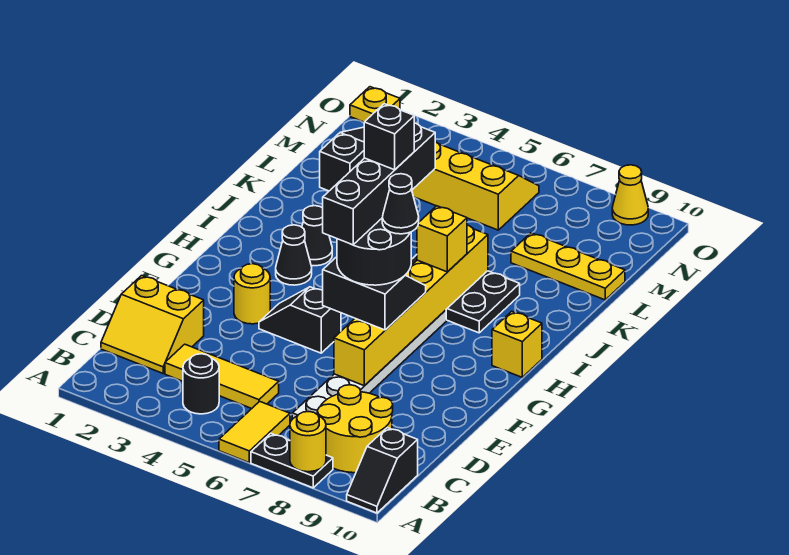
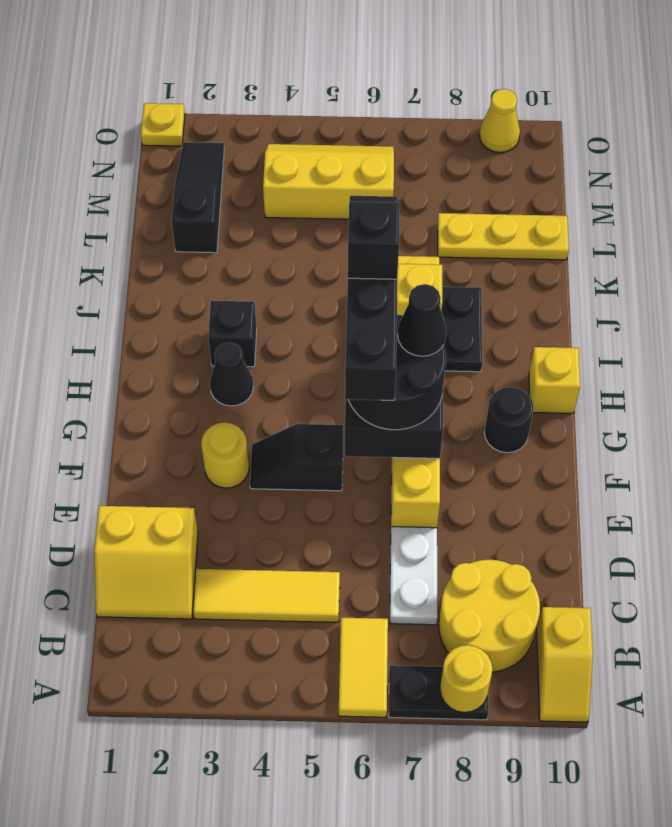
black 1x2 slope [347,428,418,513] -> yellow 1x2 slope [537,607,593,722]
black 1x1 round brick [183,354,219,414] -> black 1x1 round brick moved to [484,387,534,453]
black 1x1 cone [302,206,332,266] -> black 1x1 brick [208,301,257,367]

